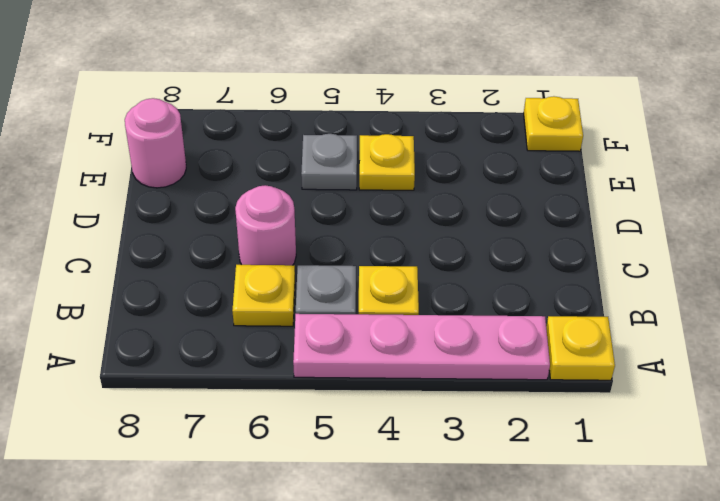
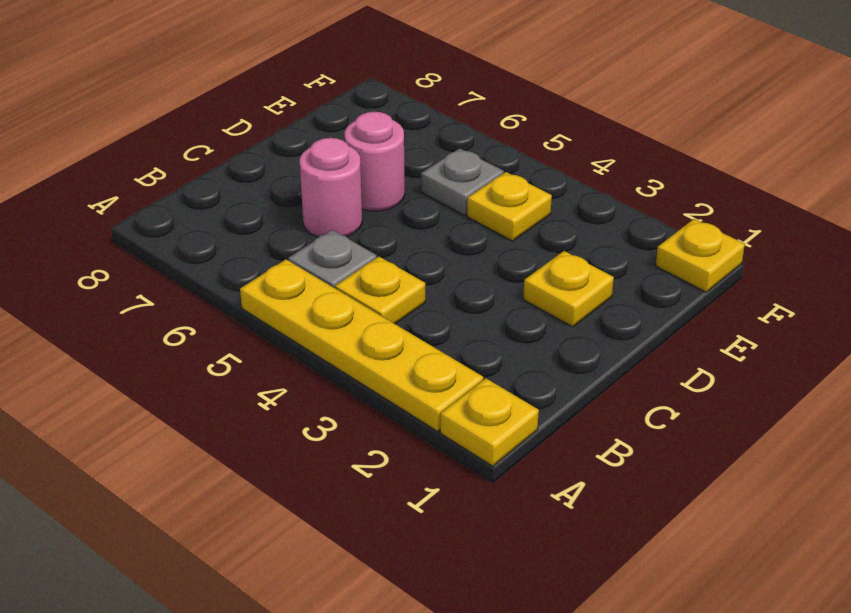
pink 1x4 plate [293,314,550,380] -> yellow 1x4 plate [240,259,483,431]
yellow 1x1 plate [232,265,295,326] -> yellow 1x1 plate moved to [523,251,614,327]
pink 1x1 round brick [125,98,186,188] -> pink 1x1 round brick moved to [345,112,405,211]

